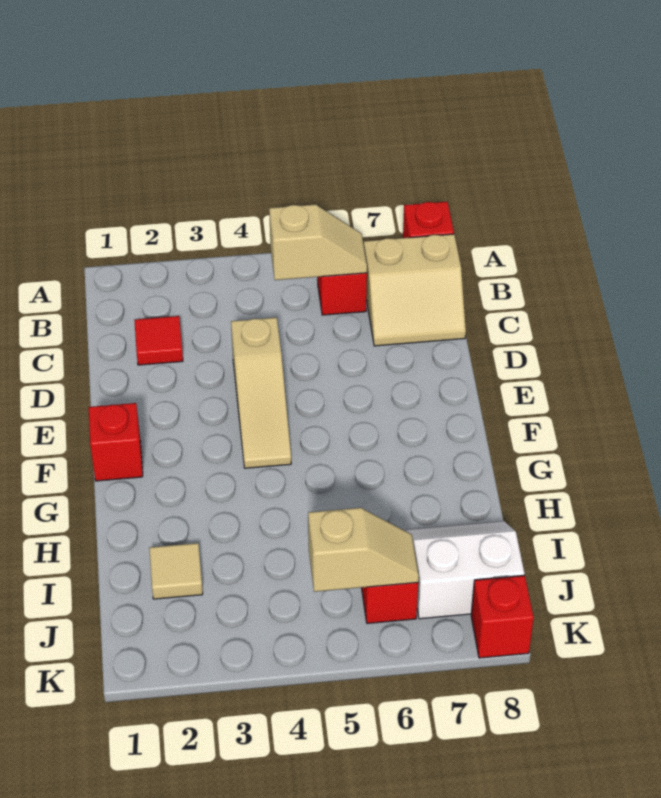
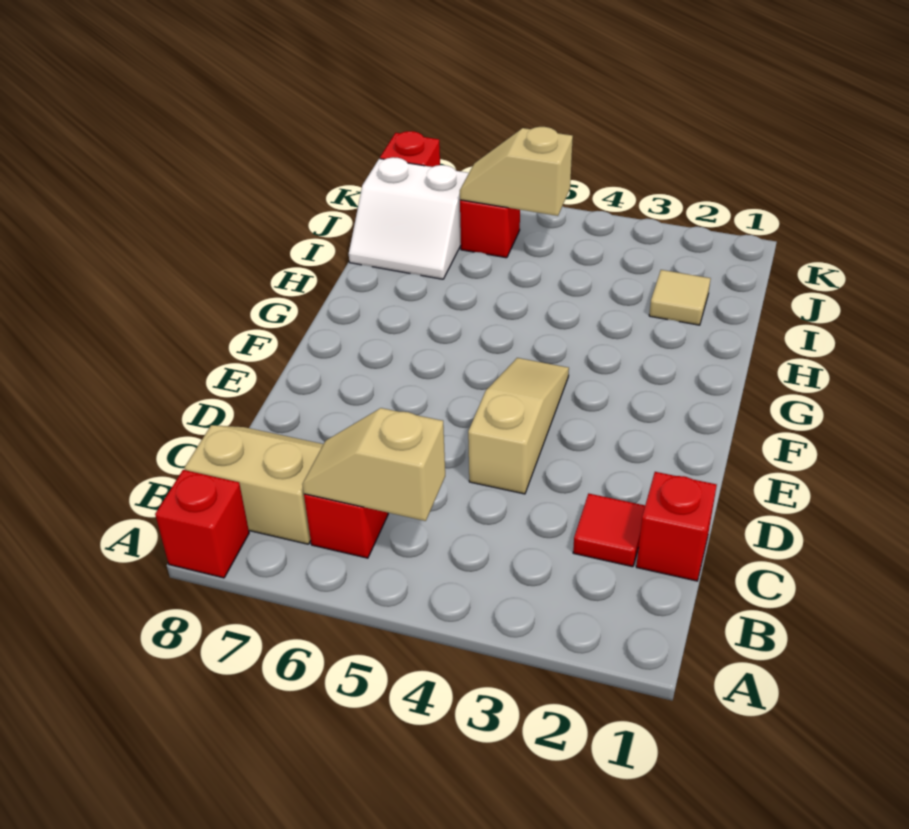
red 1x1 brick [89,403,143,481] -> red 1x1 brick moved to [636,472,717,581]

